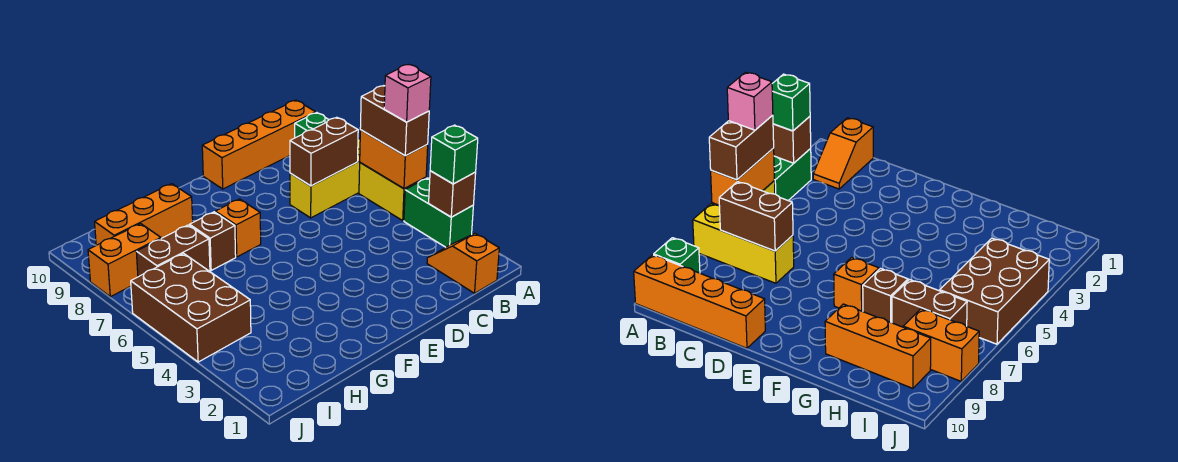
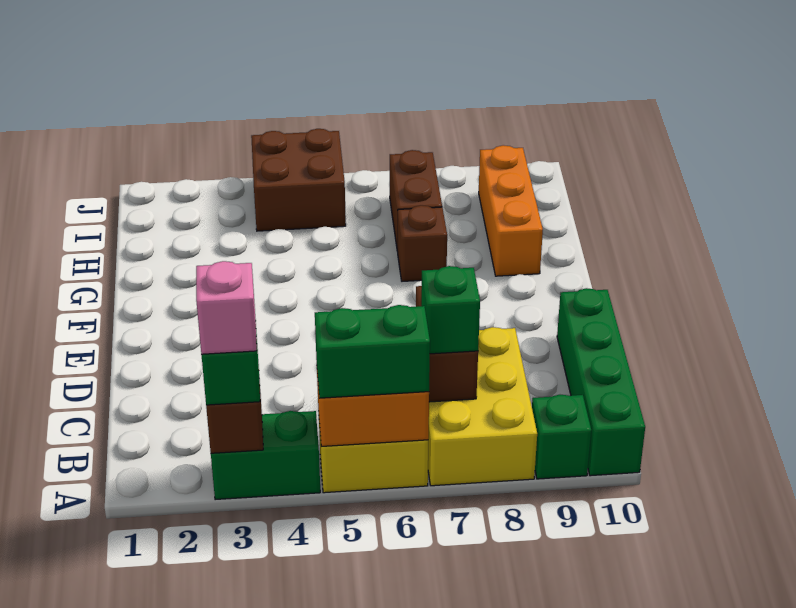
brown 1x2 brick [360,86,429,156] -> green 1x2 brick [315,305,430,398]
pink 1x1 brick [384,65,431,122] -> pink 1x1 brick moved to [196,261,257,354]
yellow 1x3 brick [290,138,360,218] -> yellow 2x3 brick [428,327,537,486]
orange 1x4 brick [202,100,316,189] -> green 1x4 brick [557,288,645,476]
orange 1x2 slope [427,233,499,293] -> none
none -> green 1x1 brick [421,266,480,354]
orange 1x1 brick [215,199,261,257] -> none
brown 2x3 brick [131,254,251,362] -> brown 2x2 brick [251,129,346,231]
orange 1x2 brick [88,224,161,297] -> none

